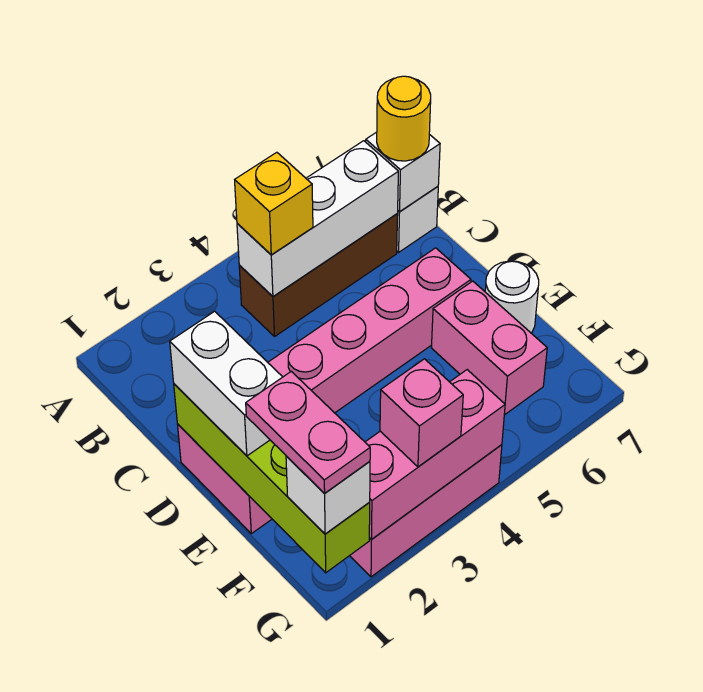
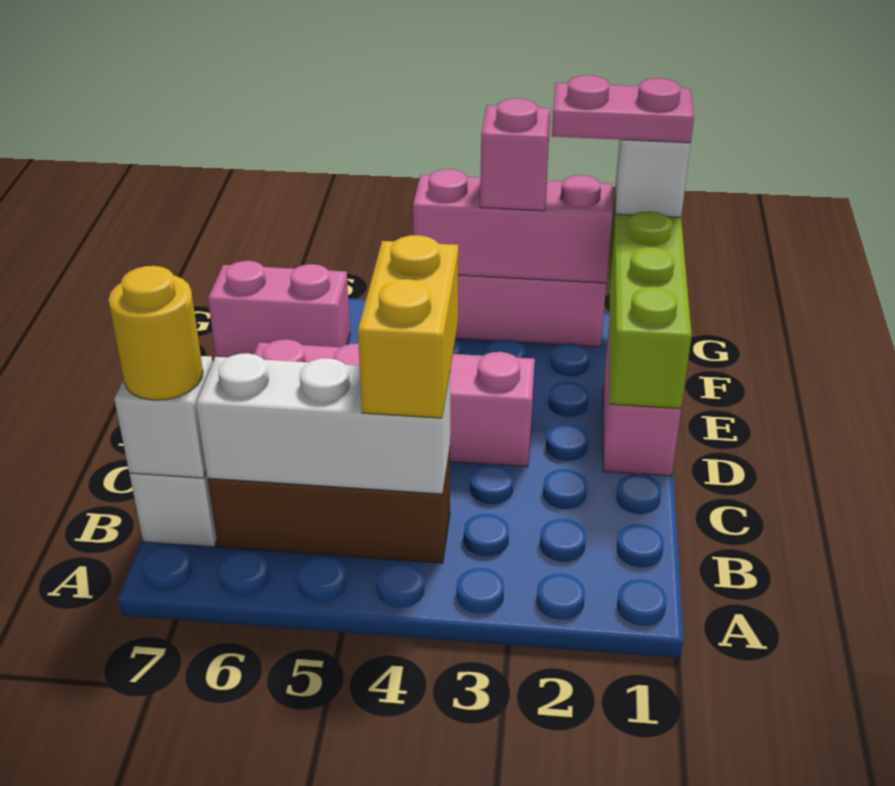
yellow 1x1 brick [235,152,313,255] -> yellow 1x2 brick [358,235,458,418]
white 1x2 brick [170,311,282,456] -> none
pink 1x2 brick [431,281,547,415] -> pink 1x2 brick turned to [208,261,350,357]
white 1x1 round brick [485,261,539,333] -> none
pink 1x2 plate [246,371,370,493] -> pink 1x2 plate turned to [552,75,694,143]

